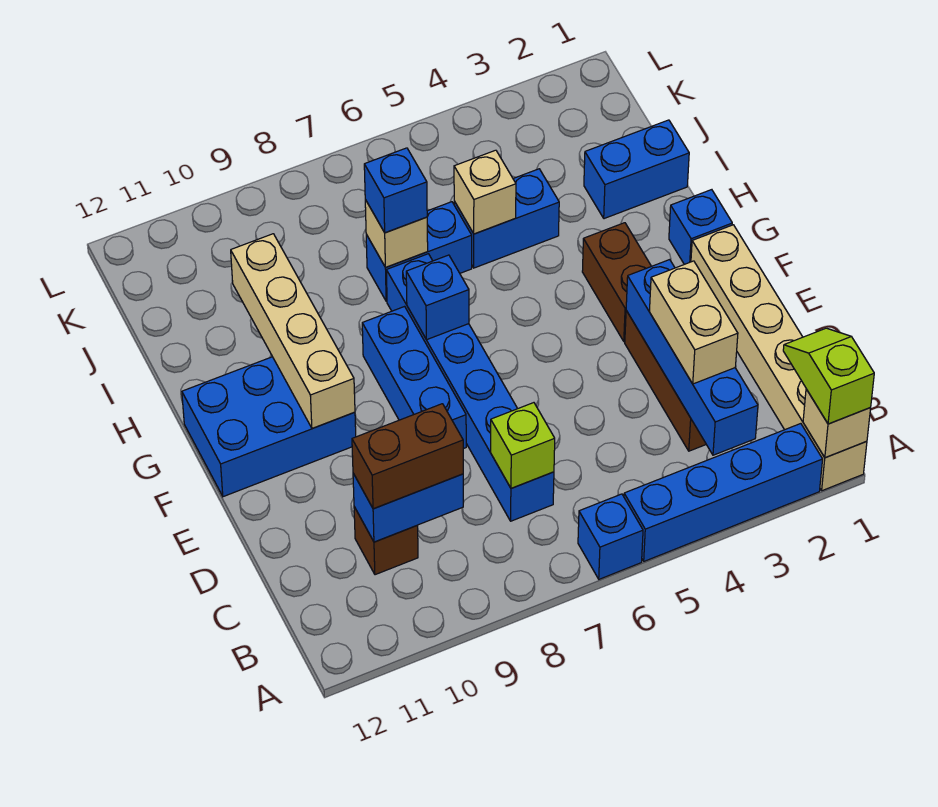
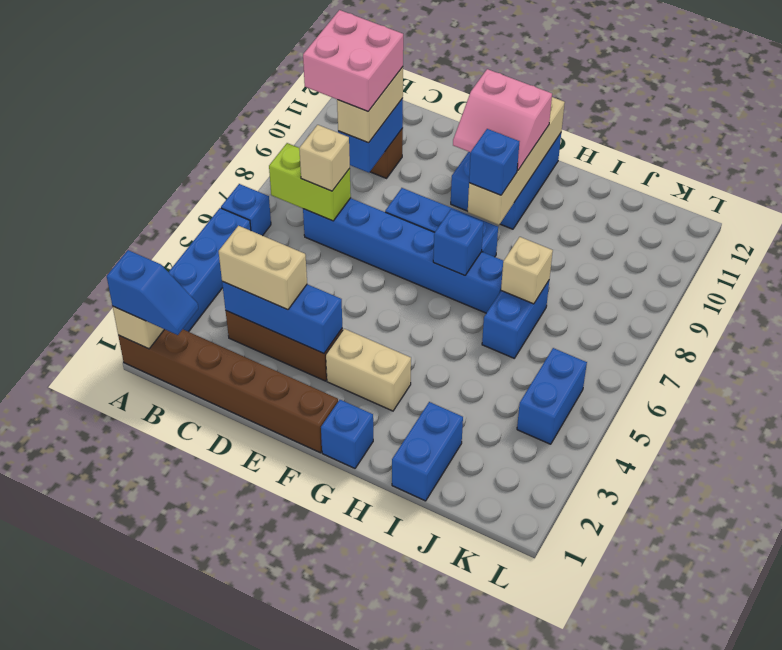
tan 1x6 brick [691,225,867,491] -> brown 1x6 brick [118,329,338,453]
lime 1x2 slope [783,328,874,424] -> blue 1x2 slope [107,250,198,335]
blue 1x4 brick [626,260,758,455] -> blue 1x3 brick [222,281,342,353]
none -> pink 2x2 brick [303,10,403,111]
lime 1x1 brick [491,403,555,488] -> lime 1x2 brick [269,143,351,221]
brown 1x2 brick [352,404,463,509] -> tan 1x2 brick [337,67,403,143]
brown 1x2 brick [582,223,651,342] -> tan 1x2 brick [326,329,411,411]
tan 1x4 brick [231,234,355,429] -> tan 1x4 brick turned to [468,97,565,225]
none -> pink 2x2 slope [453,69,552,171]
blue 1x2 brick [454,169,559,268] -> blue 1x2 brick moved to [517,348,587,444]
tan 1x1 brick [454,150,516,234] -> tan 1x1 brick moved to [299,125,350,191]
blue 1x1 brick [364,148,427,233] -> blue 1x1 brick moved to [469,129,519,195]

